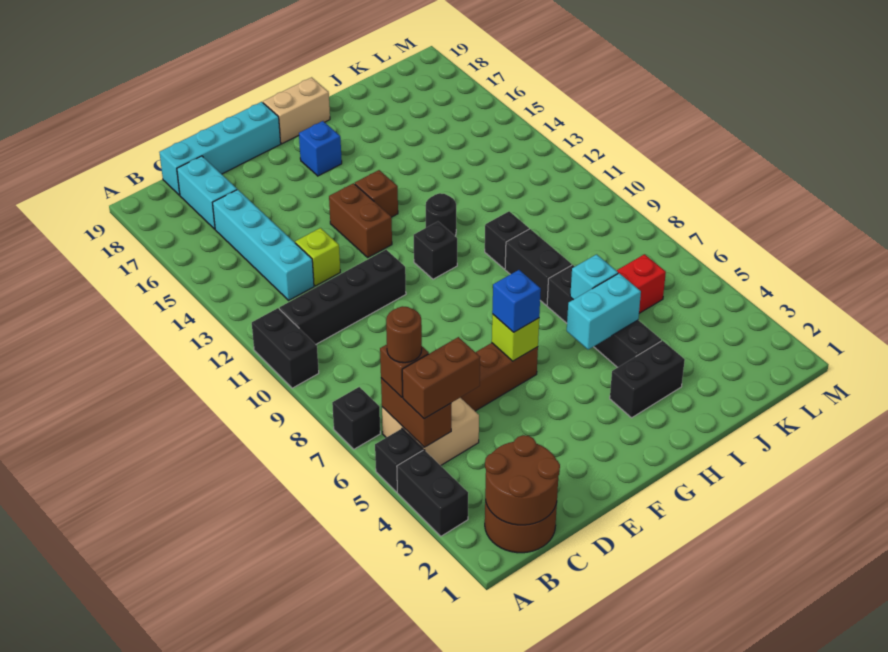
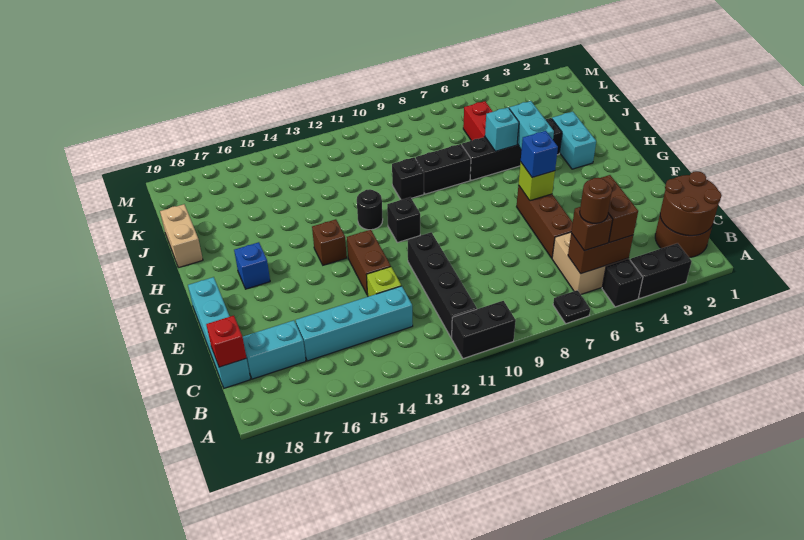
black 1x1 brick [332,387,380,449] -> black 1x1 plate [553,290,590,324]
none -> red 1x1 brick [206,316,246,367]
brown 1x2 brick [329,183,392,257] -> brown 1x2 brick turned to [347,230,391,295]
tan 1x2 brick [263,77,330,144] -> tan 1x2 brick moved to [160,204,203,268]
black 1x2 brick [610,341,685,418] -> cyan 1x2 brick [552,112,596,169]

